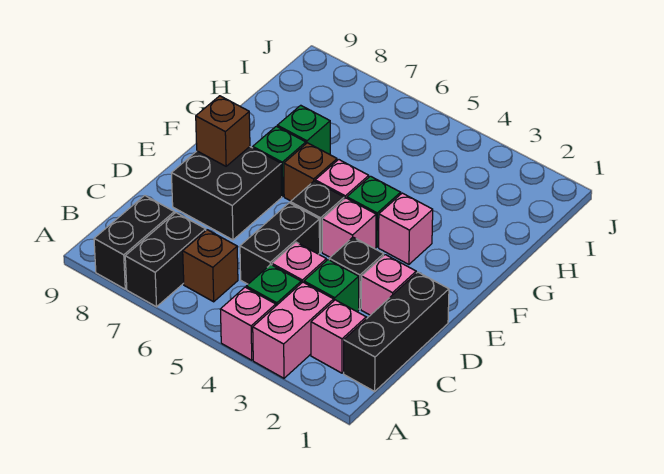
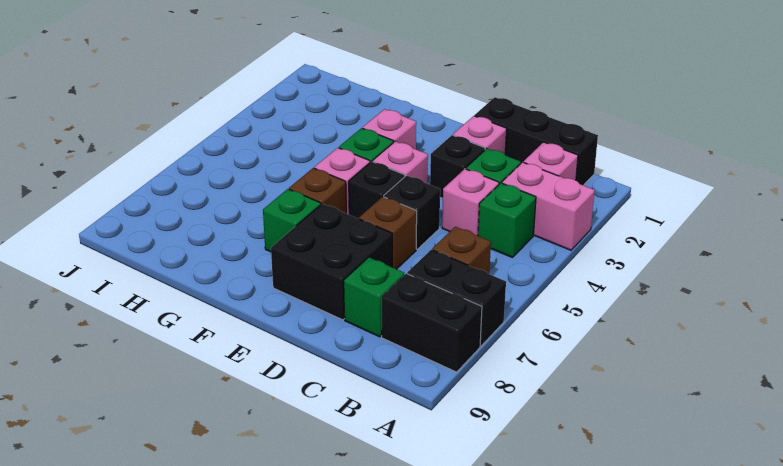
pink 1x1 brick [220,287,276,360] -> none
black 1x2 brick [240,203,320,284] -> black 1x1 brick [384,175,440,249]
brown 1x1 brick [196,96,250,166] -> brown 1x1 brick moved to [359,197,417,269]
green 1x1 brick [277,105,330,154] -> green 1x1 brick moved to [344,257,404,337]

